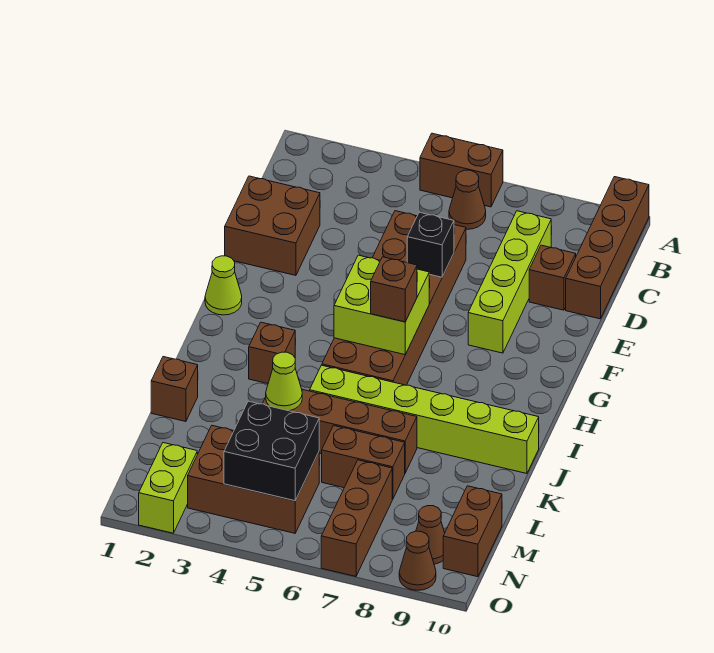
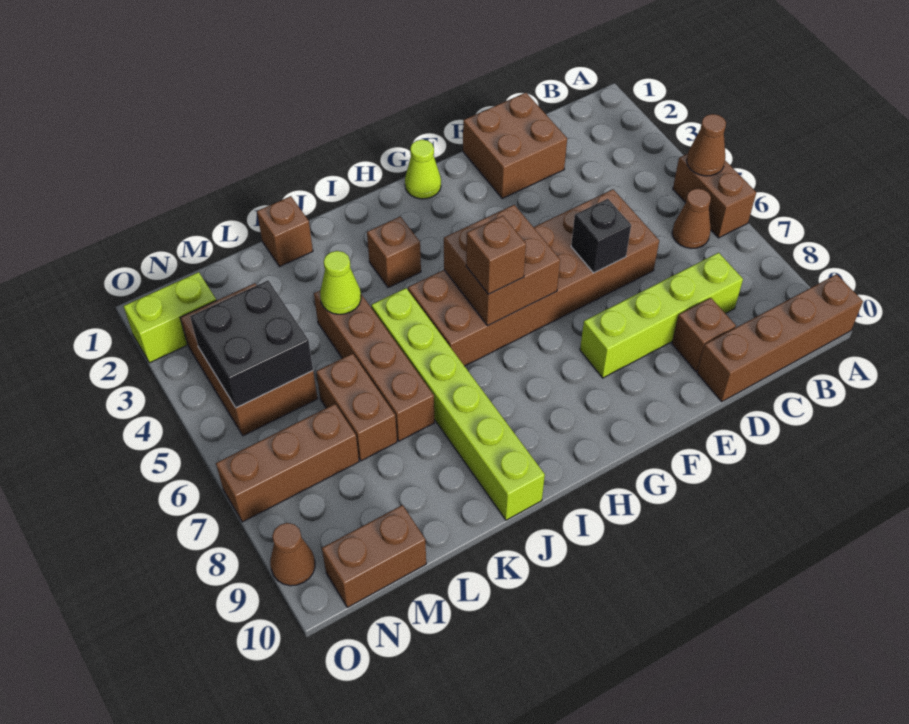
lime 2x2 brick [334,255,429,355] -> brown 2x2 brick [444,205,560,326]
brown 1x1 cone [416,506,445,564] -> brown 1x1 cone moved to [687,114,726,176]

